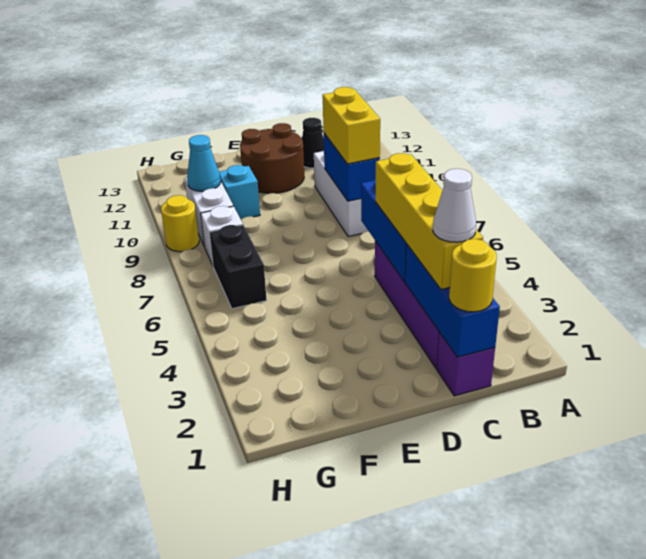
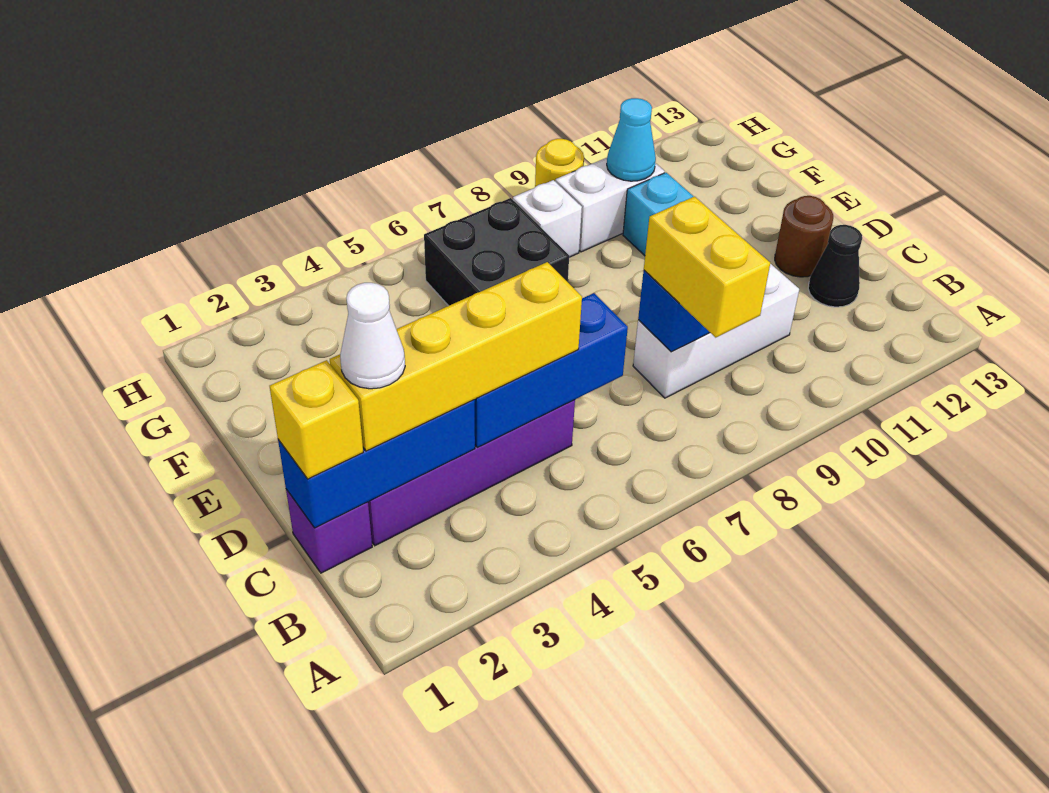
yellow 1x1 round brick [449,239,497,312] -> yellow 1x1 brick [270,360,363,479]
yellow 1x2 brick [323,87,380,164] -> yellow 1x2 brick turned to [644,197,770,337]
brown 2x2 round brick [240,123,304,193] -> brown 1x1 round brick [775,196,833,277]
black 1x2 brick [209,225,267,309] -> black 2x2 brick [424,198,569,306]

